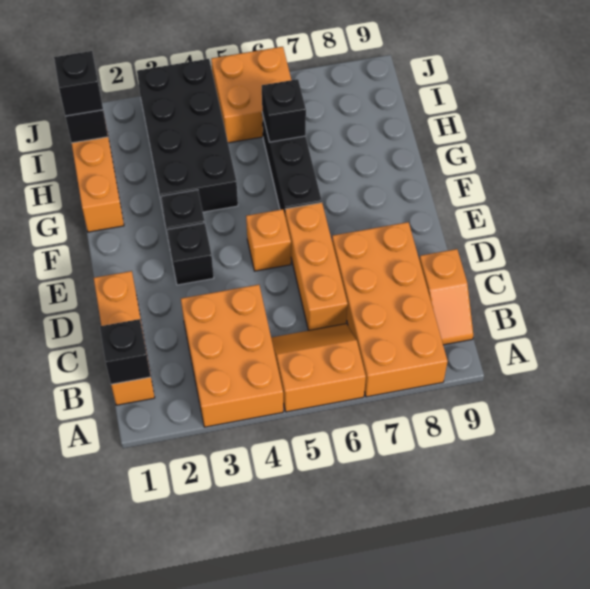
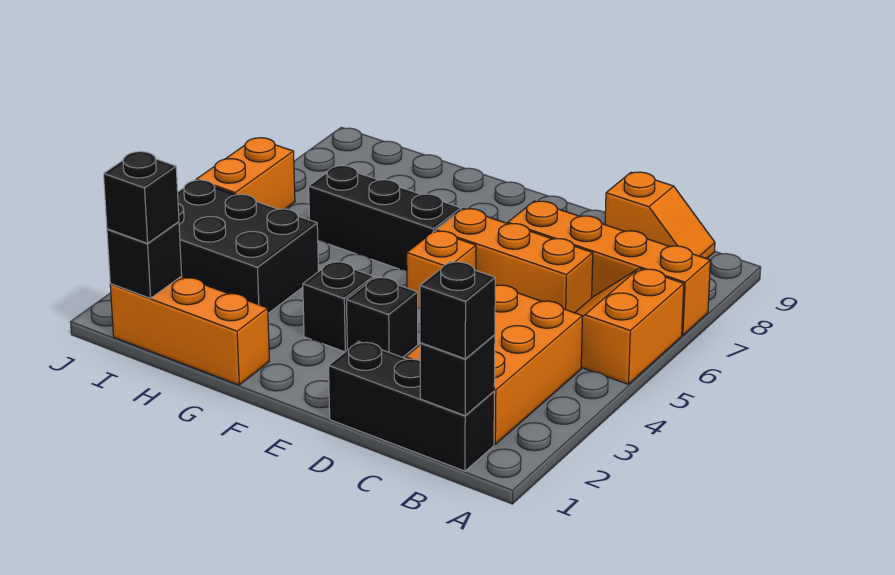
orange 2x3 brick [181,285,283,427] -> orange 2x3 brick turned to [405,285,582,444]
orange 2x4 brick [332,222,448,397] -> orange 1x4 brick [508,201,710,335]
orange 1x3 brick [94,271,155,405] -> black 1x3 brick [329,341,494,471]
black 2x4 brick [137,59,238,212] -> black 2x3 brick [178,180,319,313]
black 1x1 brick [262,79,306,142] -> black 1x1 brick moved to [420,262,495,359]
orange 2x2 brick [211,47,291,143] -> orange 1x2 brick [196,138,295,209]

